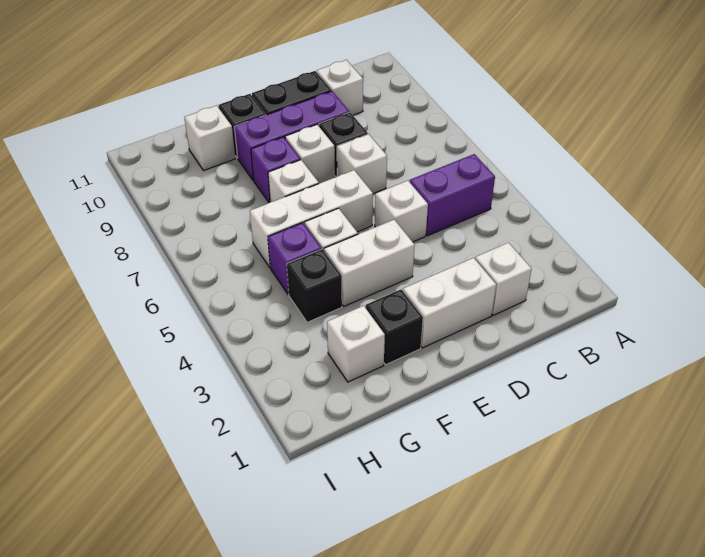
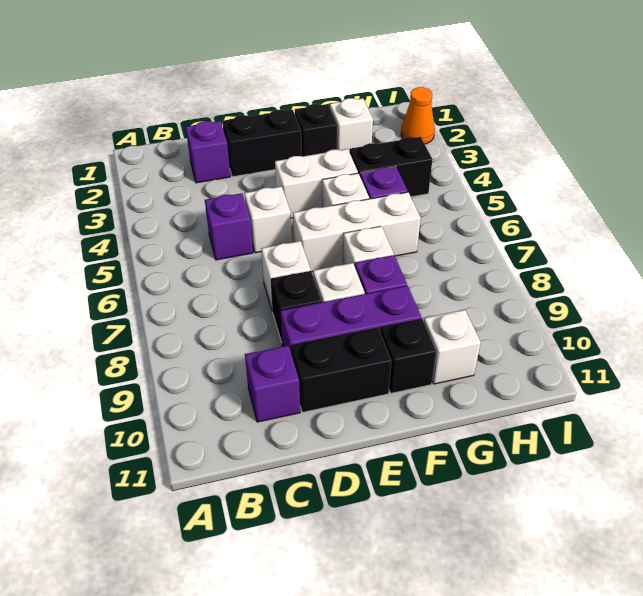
purple 1x2 brick [410,154,495,236] -> purple 1x1 brick [205,193,253,260]
white 1x1 brick [475,243,531,315] -> purple 1x1 brick [186,121,230,183]
white 1x1 brick [317,60,363,115] -> purple 1x1 brick [245,346,300,422]
white 1x2 brick [403,258,496,348] -> black 1x2 brick [222,110,302,177]
black 1x1 brick [287,249,342,322] -> black 1x2 brick [350,137,432,197]
none -> orange 1x1 cone [401,87,435,144]

